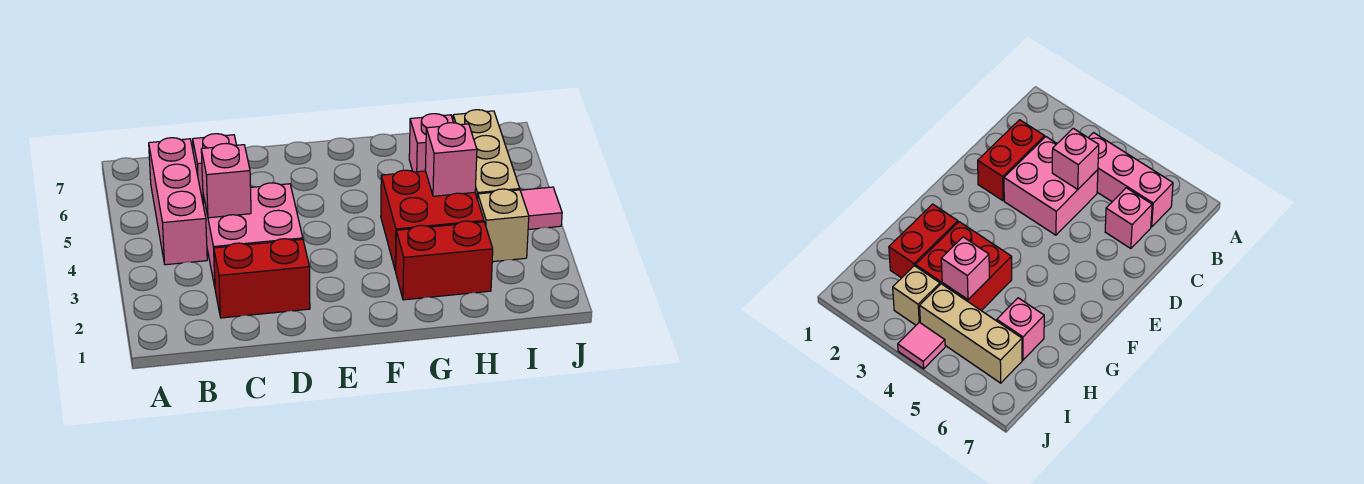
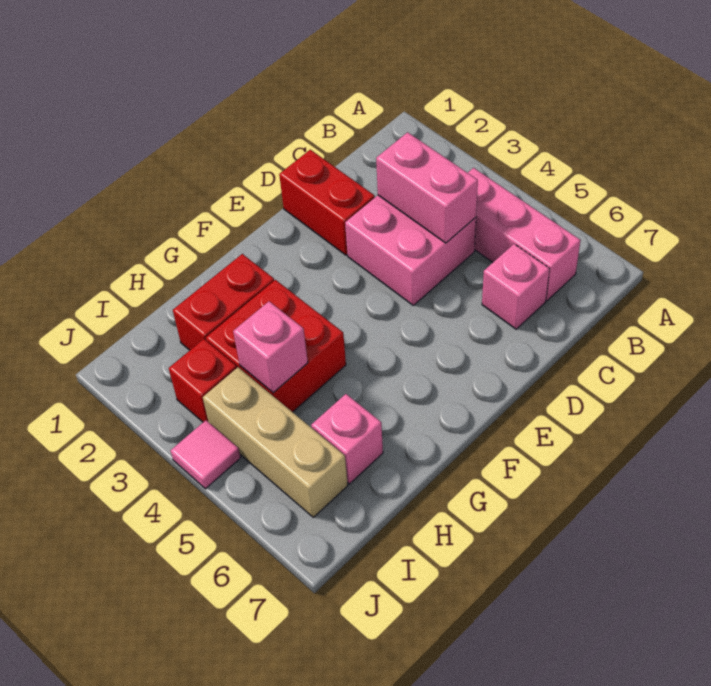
red 1x2 brick [214,239,310,318] -> red 1x2 brick turned to [279,150,375,255]
pink 1x1 brick [201,144,251,218] -> pink 1x2 brick [376,132,478,243]
tan 1x1 brick [478,189,529,262] -> red 1x1 brick [169,339,237,422]

